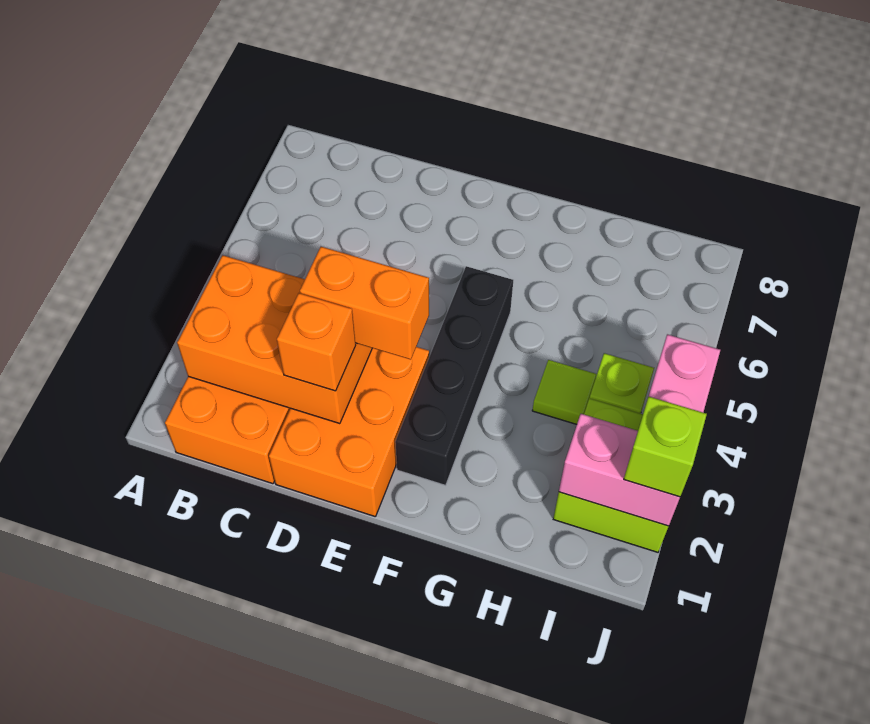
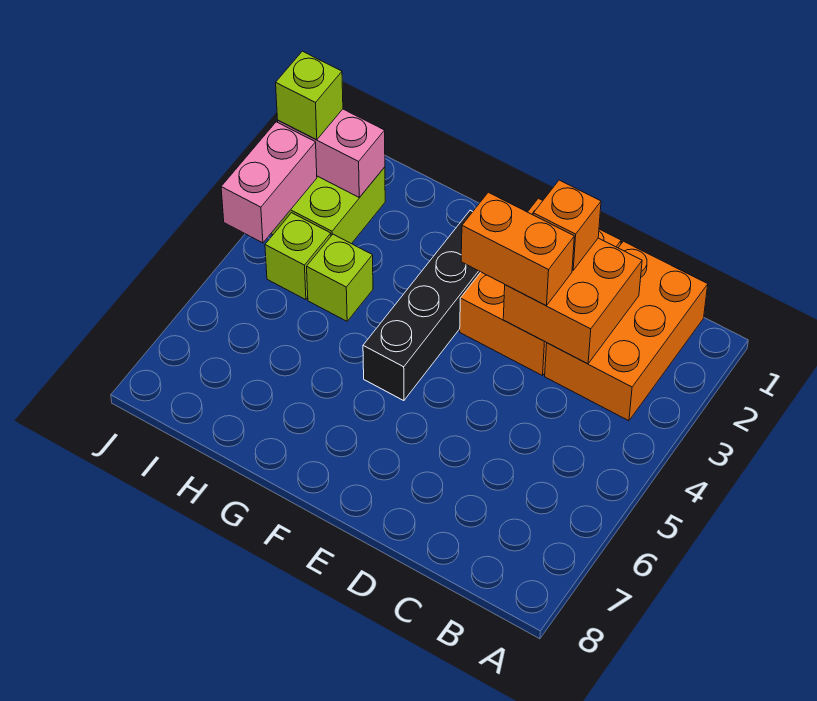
orange 2x3 brick [177,255,372,424] -> orange 2x2 brick [503,238,642,364]
lime 1x1 tile [532,360,596,424] -> lime 1x1 brick [307,234,373,321]

